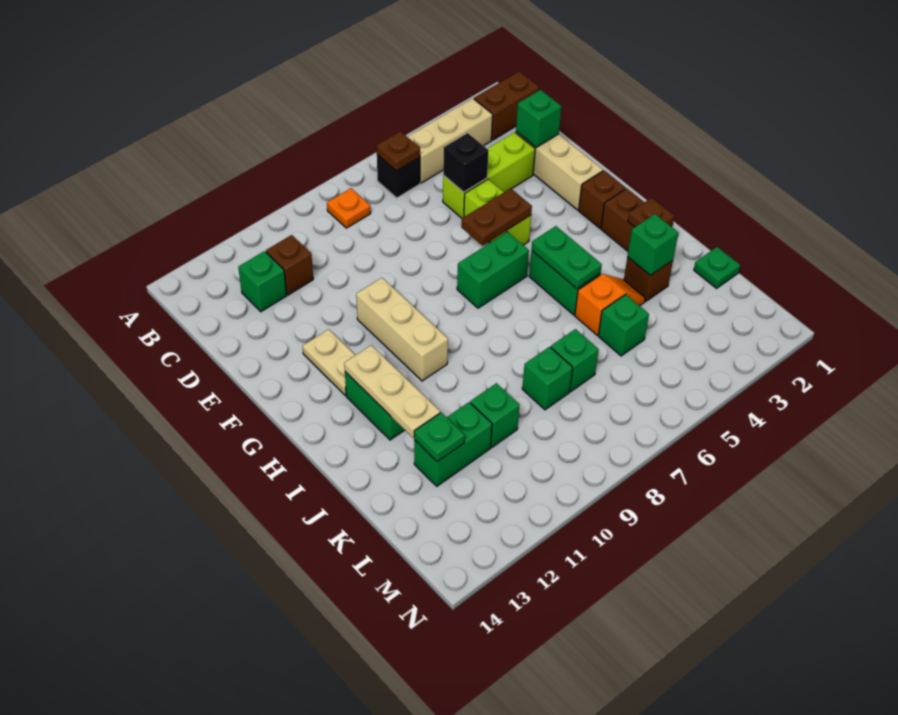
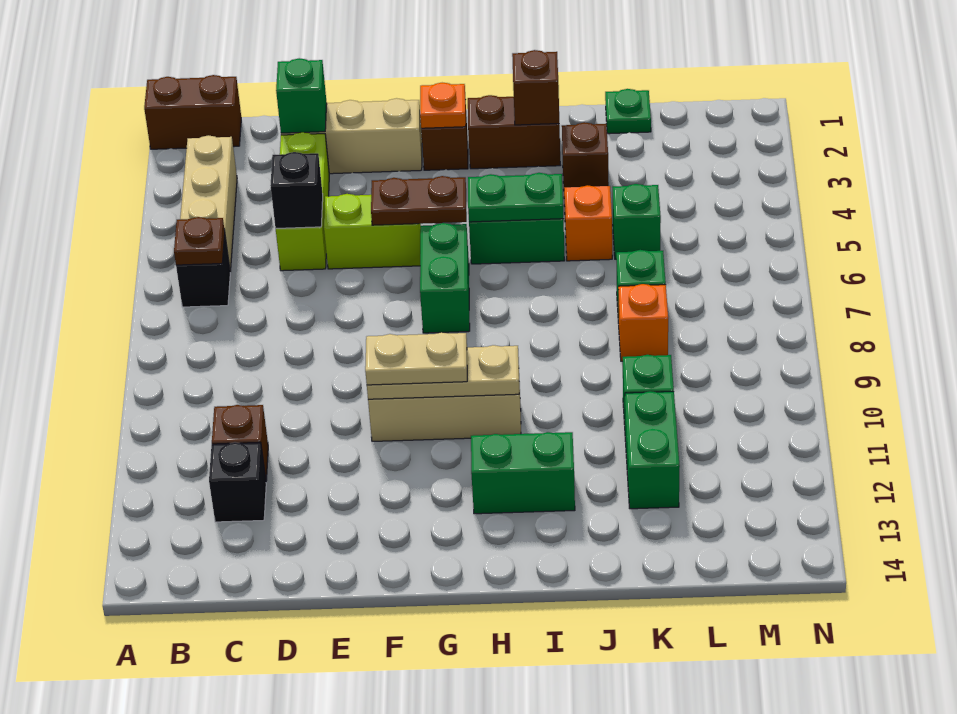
brown 1x2 brick [474,71,539,140] -> brown 1x2 brick turned to [144,75,241,149]
orange 1x1 plate [327,188,371,228] -> orange 1x1 plate moved to [420,83,466,129]
green 1x1 brick [238,251,287,312] -> black 1x1 brick [209,442,266,522]
brown 1x2 plate [461,188,532,246] -> brown 1x2 plate turned to [371,176,467,225]
tan 1x2 plate [303,329,355,395] -> tan 1x2 plate moved to [365,332,467,385]
tan 1x3 plate [344,345,440,438] -> tan 1x3 plate moved to [367,345,519,399]
brown 1x1 plate [628,198,674,227] -> brown 1x1 brick [512,50,559,125]
green 1x1 brick [627,214,678,275] -> none
green 1x1 brick [522,347,573,410] -> orange 1x1 brick [618,284,668,361]
green 1x1 plate [414,412,465,462] -> none

